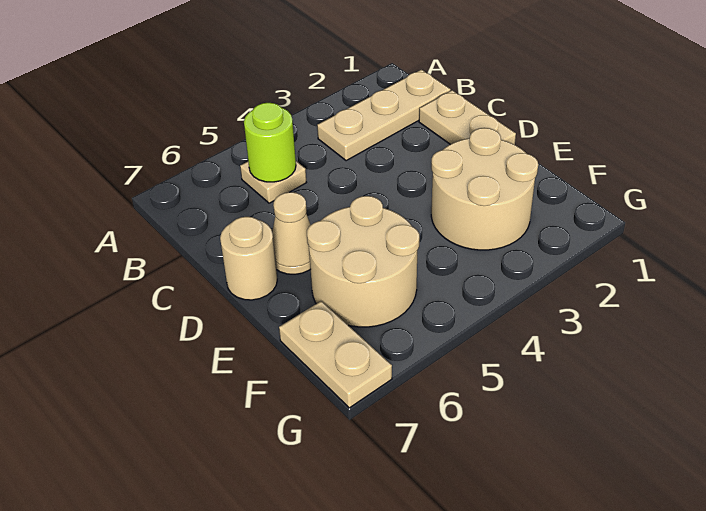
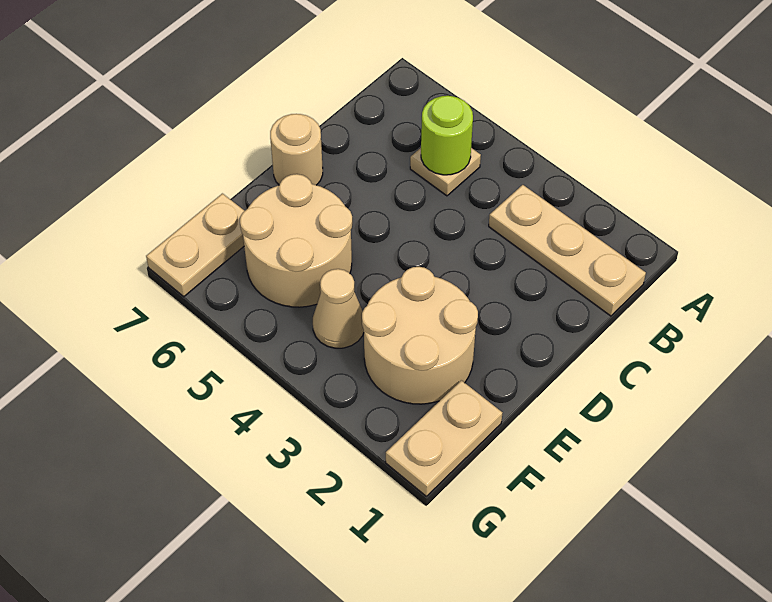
tan 1x2 plate [419,90,516,145] -> tan 1x2 plate moved to [386,380,502,496]
tan 1x1 cone [272,192,310,274] -> tan 1x1 cone moved to [313,269,364,348]

